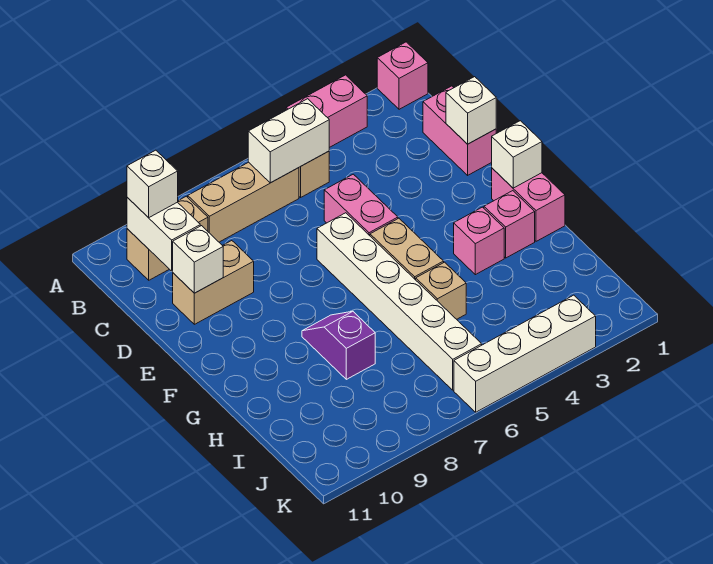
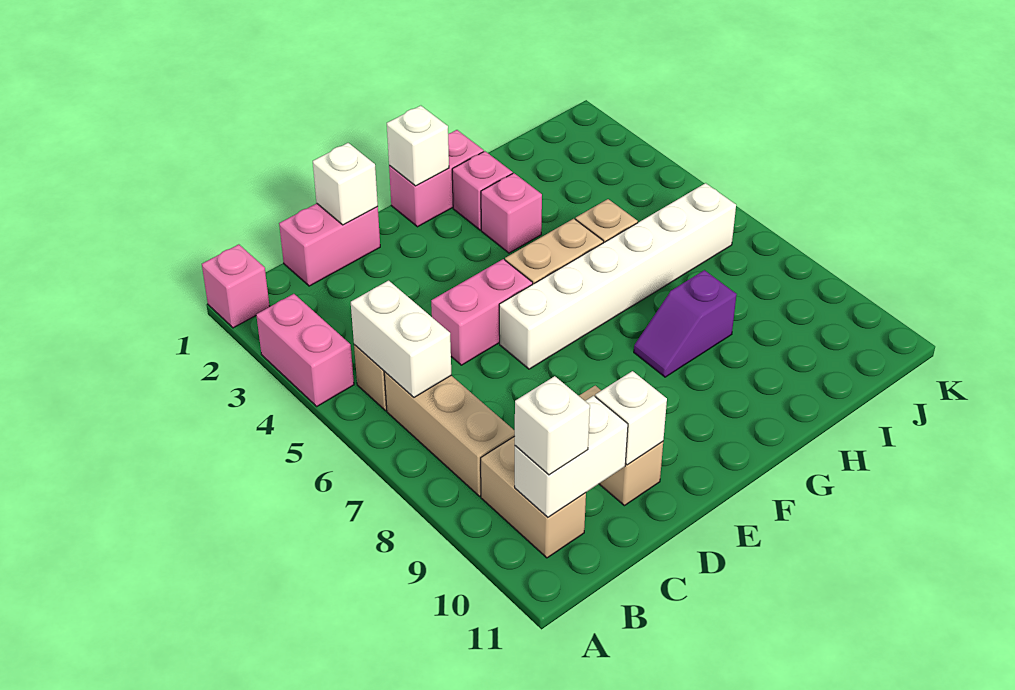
white 1x4 brick [454,295,596,412] -> none

